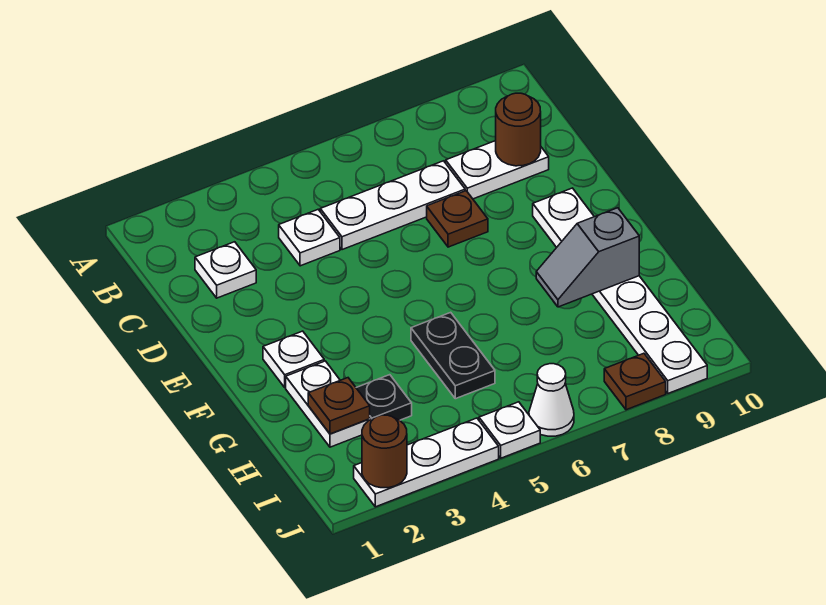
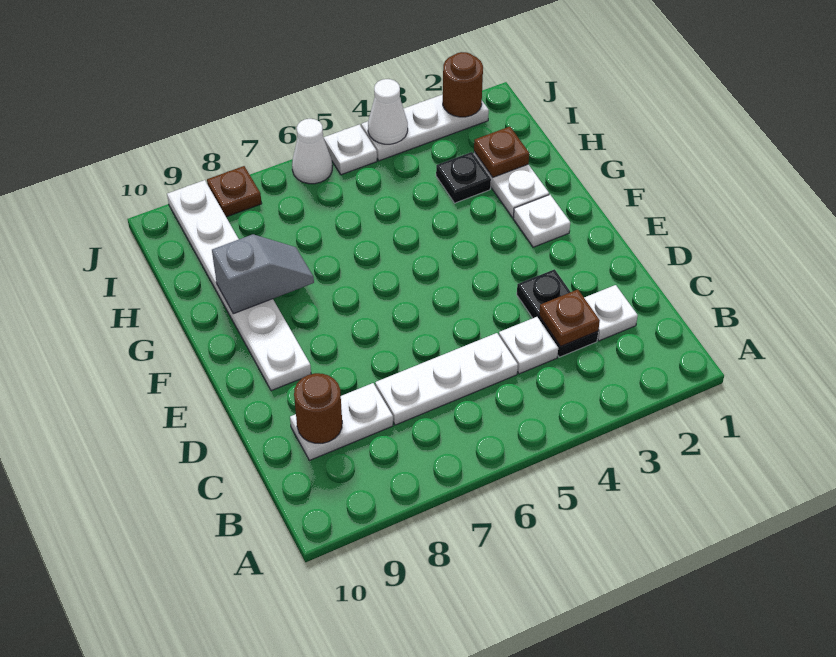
brown 1x1 plate [427,191,488,247] -> brown 1x1 plate moved to [539,289,600,347]
black 1x2 plate [411,312,495,399] -> black 1x2 plate moved to [517,269,598,357]
none -> white 1x1 cone [368,79,408,144]

